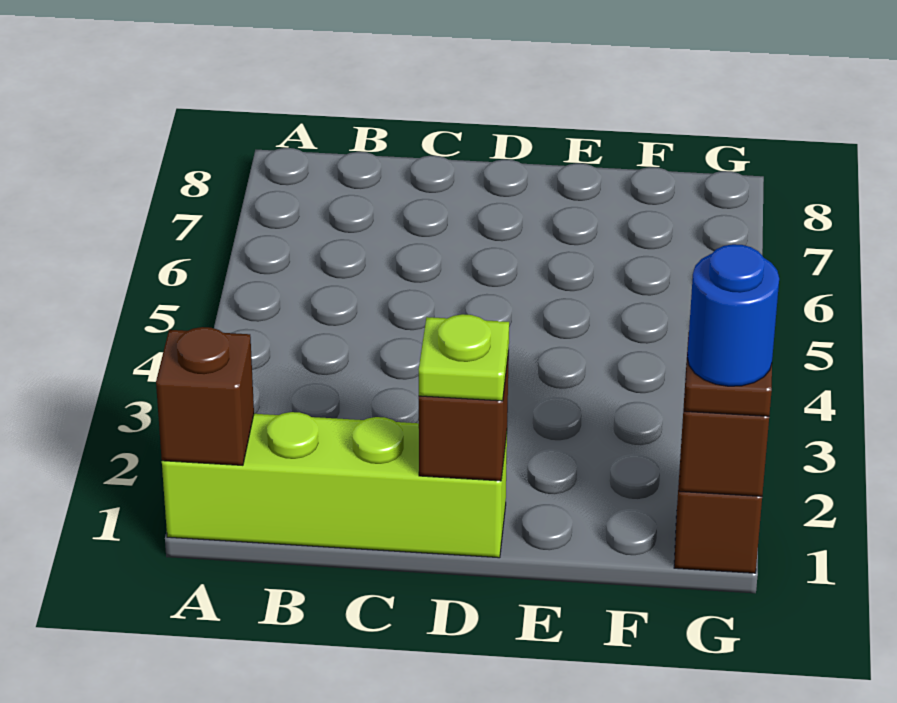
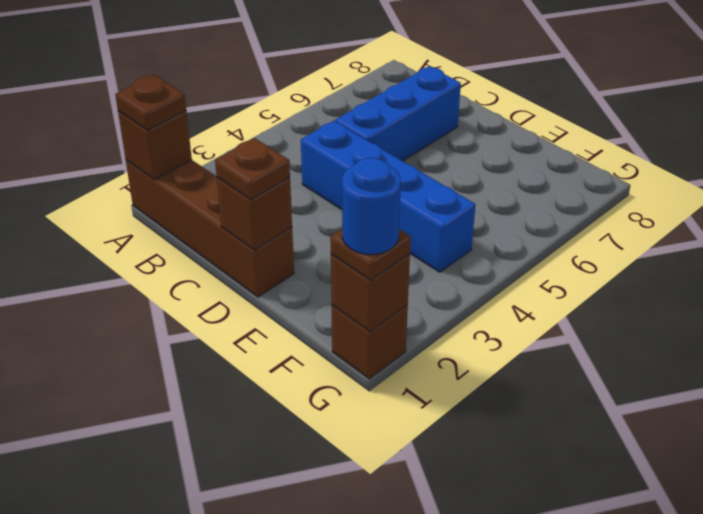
lime 1x4 brick [162,412,507,558] -> brown 1x4 brick [126,160,294,297]
none -> brown 1x1 plate [115,75,186,130]
none -> blue 1x4 brick [301,121,476,272]
none -> blue 1x3 brick [335,66,461,161]
lime 1x1 plate [419,314,509,401] -> brown 1x1 plate [215,138,290,200]

